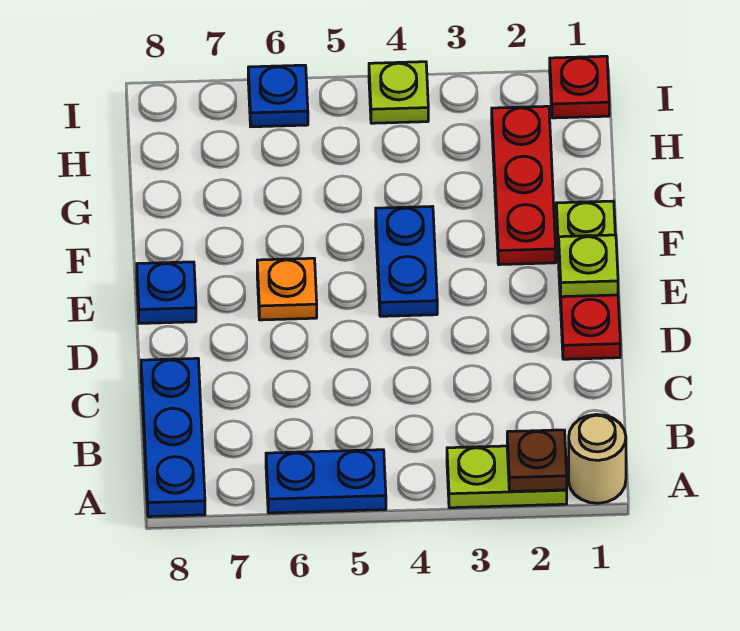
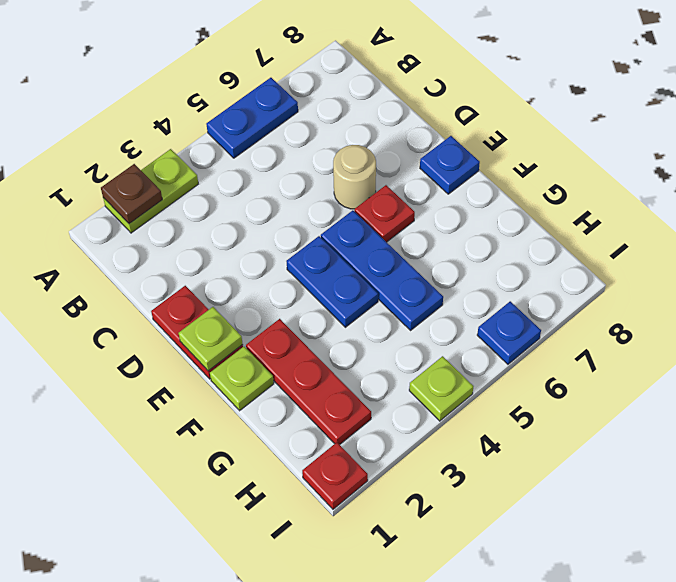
tan 1x1 round brick [569,414,626,503] -> tan 1x1 round brick moved to [333,145,376,209]
blue 1x3 plate [141,358,205,517] -> blue 1x3 plate moved to [321,210,443,330]
orange 1x1 plate [257,258,317,320] -> red 1x1 plate [354,185,415,242]

